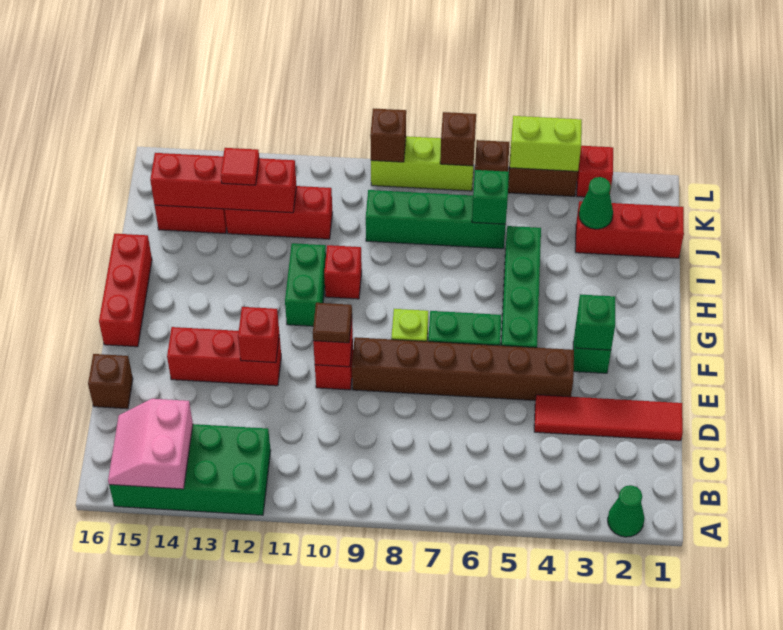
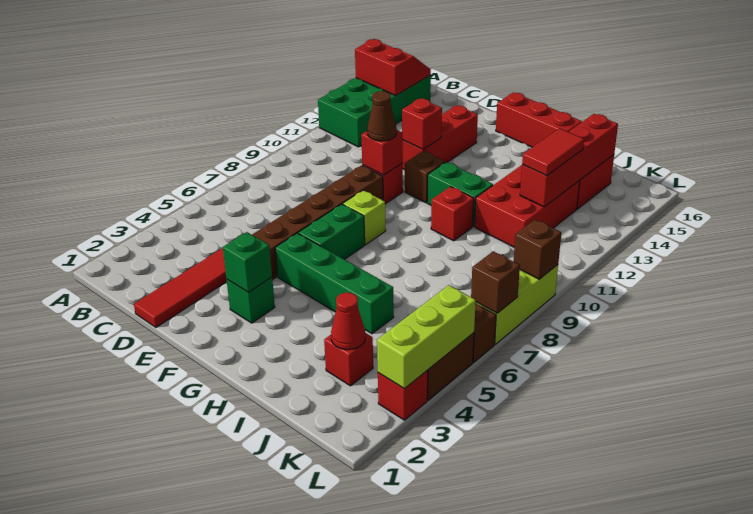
green 1x1 cone [608,485,645,537] -> none
pink 2x2 slope [108,399,193,489] -> red 2x2 slope [355,39,431,96]
brown 1x1 brick [88,354,133,409] -> brown 1x1 brick moved to [405,151,445,203]
brown 1x1 tile [313,303,352,343] -> brown 1x1 cone [367,91,397,141]
red 1x3 brick [575,201,684,258] -> red 1x1 brick [324,333,373,386]
green 1x1 cone [579,177,613,229] -> red 1x1 cone [331,293,365,350]
green 1x4 brick [366,190,506,249] -> none
green 1x1 brick [472,170,509,224] -> none
red 1x3 brick [225,186,332,239] -> red 2x3 brick [475,165,580,247]
red 1x1 tile [221,148,259,185] -> red 1x2 tile [522,128,584,176]
lime 1x2 brick [510,116,582,171] -> lime 1x3 brick [377,285,476,389]

